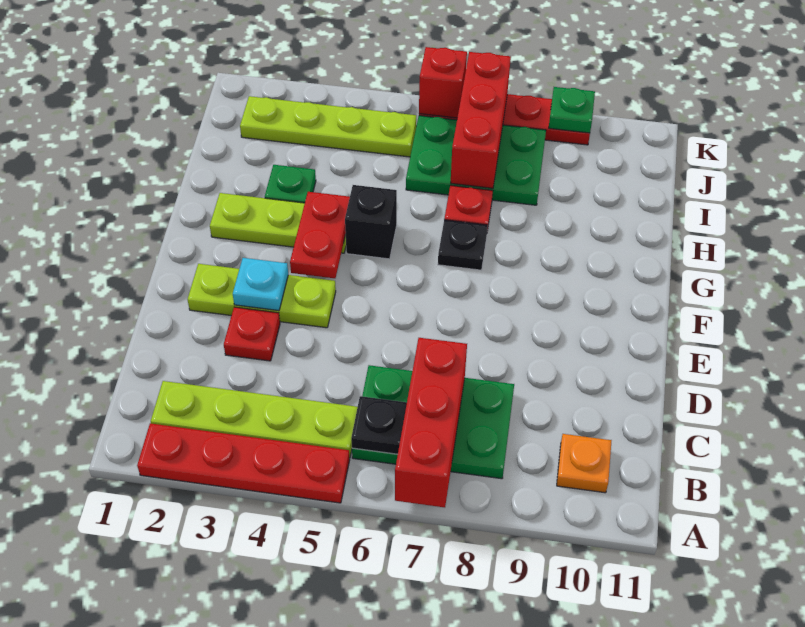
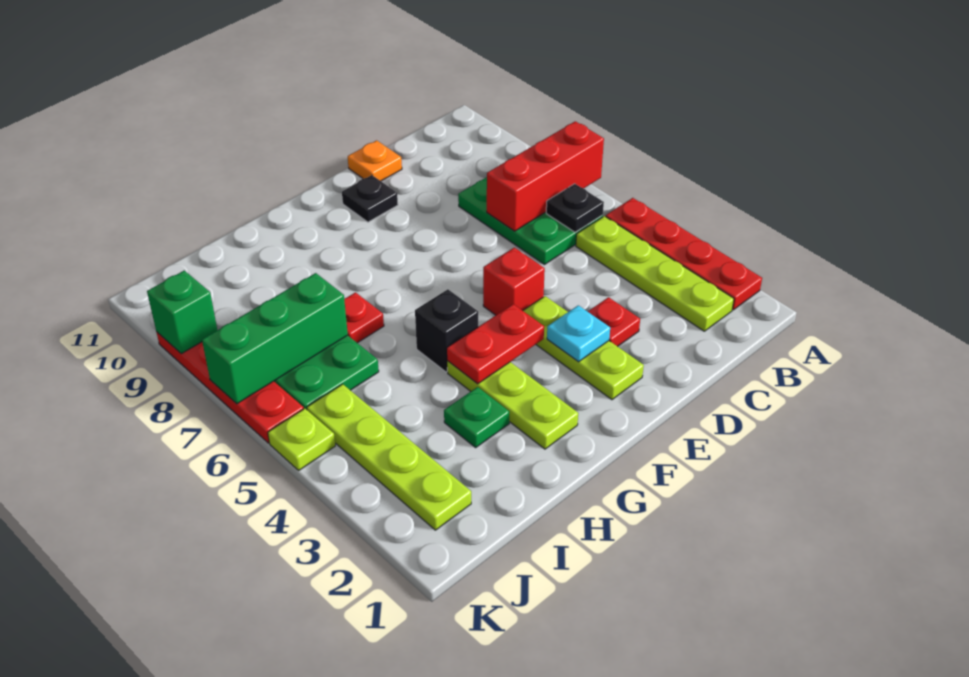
orange 1x1 plate [557,434,612,493] -> orange 1x1 plate moved to [348,140,402,181]
black 1x1 plate [438,220,488,270] -> black 1x1 plate moved to [342,175,398,222]
red 1x3 brick [451,52,511,188] -> green 1x3 brick [202,273,348,404]
none -> lime 1x1 plate [268,409,335,470]
red 1x1 brick [419,47,467,118] -> red 1x1 brick moved to [483,248,545,315]
green 1x1 plate [549,87,595,133] -> green 1x1 brick [147,270,217,354]

